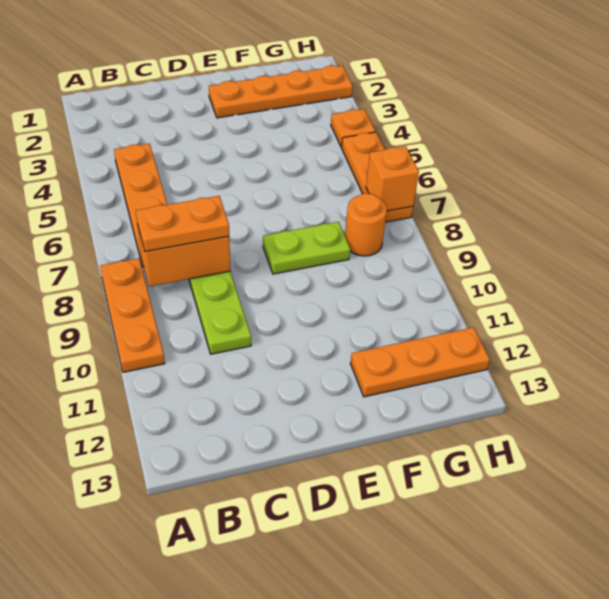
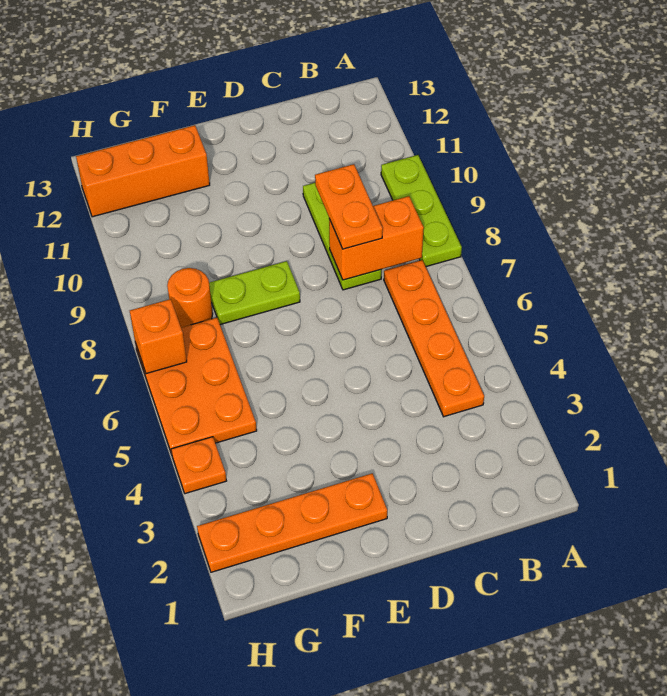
orange 1x3 plate [100,258,165,372] -> lime 1x3 plate [381,155,462,267]
orange 1x2 plate [136,196,229,251] -> orange 1x2 plate turned to [315,164,383,249]
orange 1x3 plate [350,327,490,397] -> orange 1x3 brick [76,125,210,217]
orange 1x3 plate [342,132,413,222] -> orange 2x3 plate [135,318,257,454]

